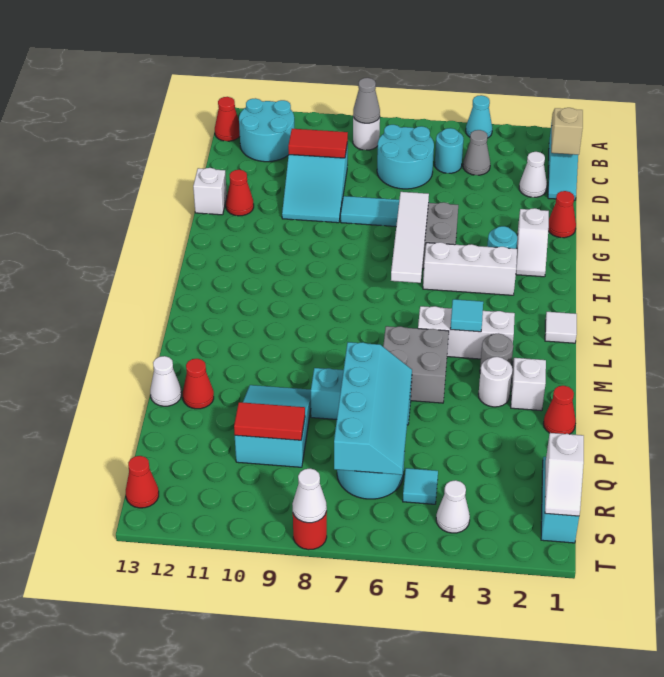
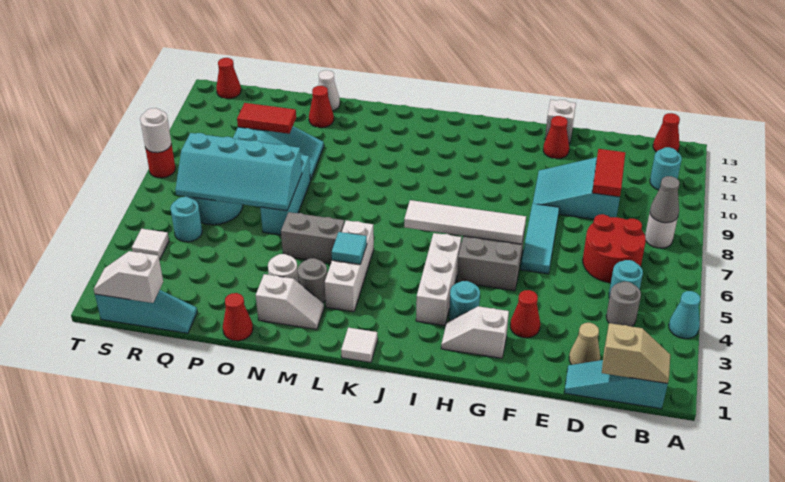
cyan 2x2 round brick [239,98,294,162] -> cyan 1x1 round brick [650,147,682,190]
grey 1x1 cone [463,130,490,175] -> grey 1x1 round brick [606,282,641,327]
cyan 2x2 round brick [377,125,434,189] -> red 2x2 round brick [583,214,646,283]
white 1x1 cone [519,152,547,197] -> tan 1x1 cone [569,323,600,365]
red 1x1 cone [548,191,576,238] -> red 1x1 cone moved to [510,290,540,338]
grey 2x2 brick [383,326,449,403] -> grey 1x2 brick [281,212,344,263]
red 1x2 tile [234,402,305,440] -> red 1x2 tile turned to [237,103,296,134]
cyan 1x1 tile [403,468,438,504] -> cyan 1x1 round brick [170,197,202,242]
white 1x1 cone [436,480,470,533] -> white 1x1 tile [132,229,169,260]
white 1x1 cone [292,469,327,523] -> white 1x1 round brick [140,108,171,153]

